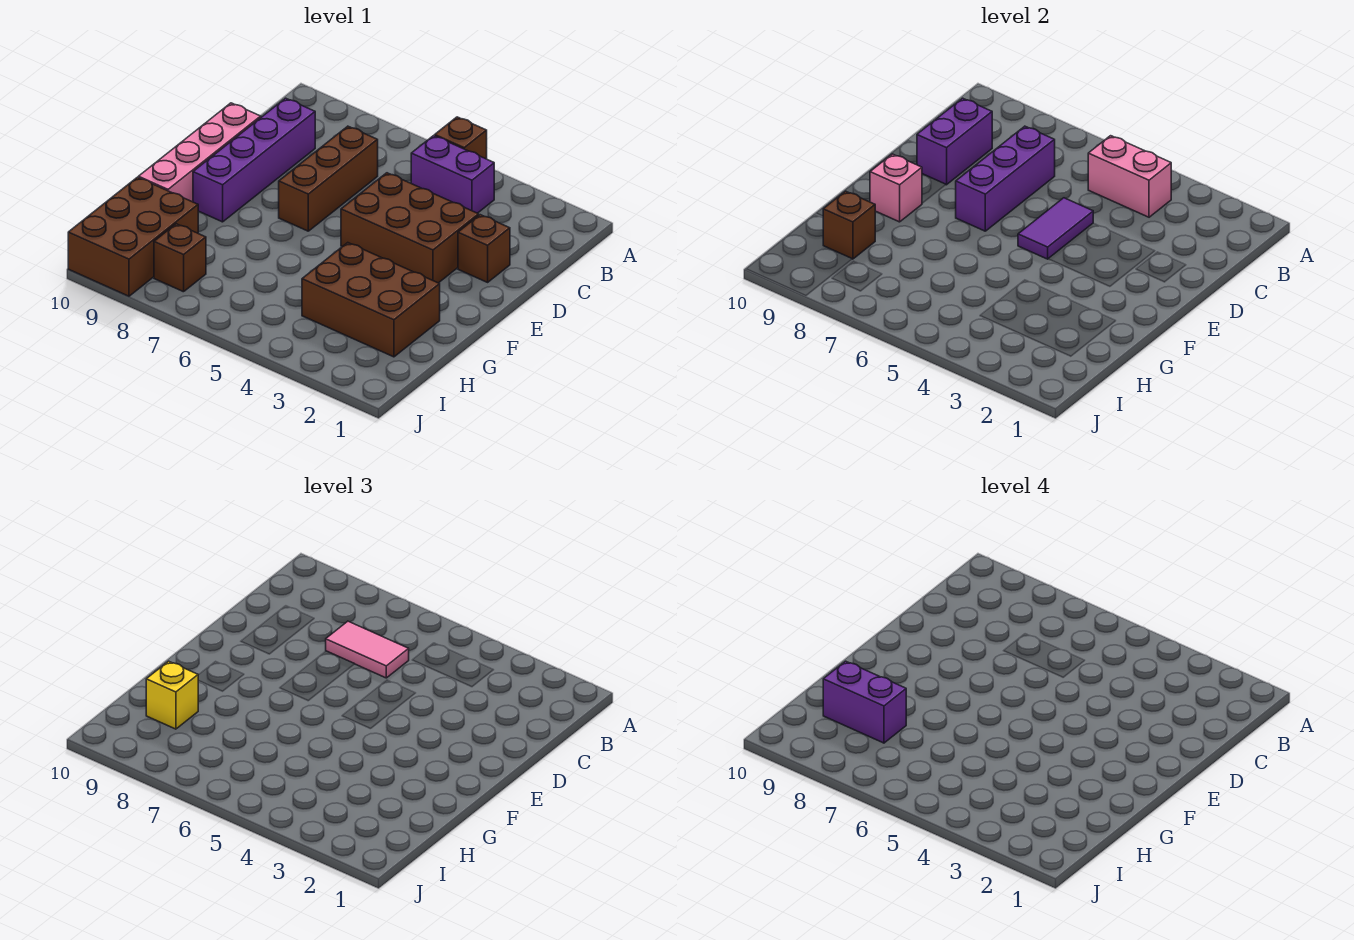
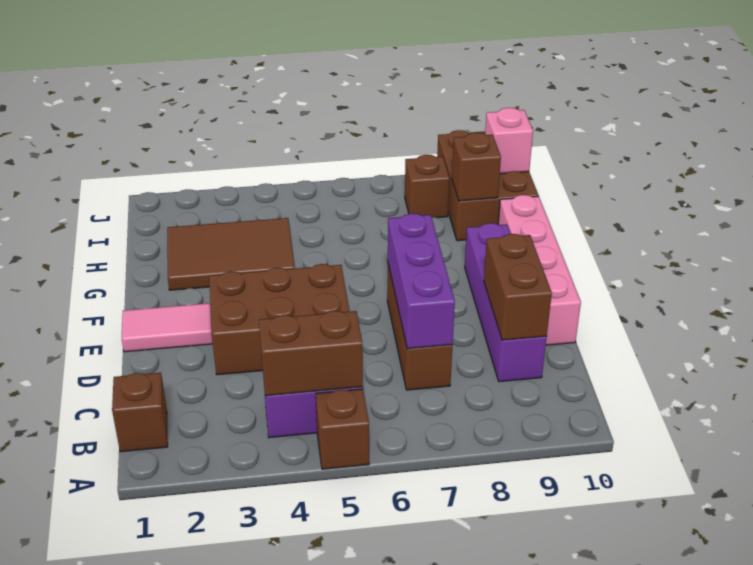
pink 1x2 brick [1088,136,1171,217] -> brown 1x2 brick [259,311,363,396]
pink 1x2 tile [326,621,409,678] -> pink 1x2 tile moved to [122,303,213,352]
purple 1x2 brick [917,98,992,185] -> brown 1x2 brick [484,234,552,340]
brown 1x1 brick [458,215,510,282] -> brown 1x1 brick moved to [112,373,168,452]
purple 1x2 tile [1018,198,1093,259] -> none
pink 1x1 brick [870,154,922,222] -> pink 1x1 brick moved to [485,108,533,174]
brown 2x3 brick [302,243,440,357] -> brown 2x3 tile [167,218,295,290]
purple 1x2 brick [823,661,906,743] -> none
yellow 1x1 brick [146,661,198,729] -> none

